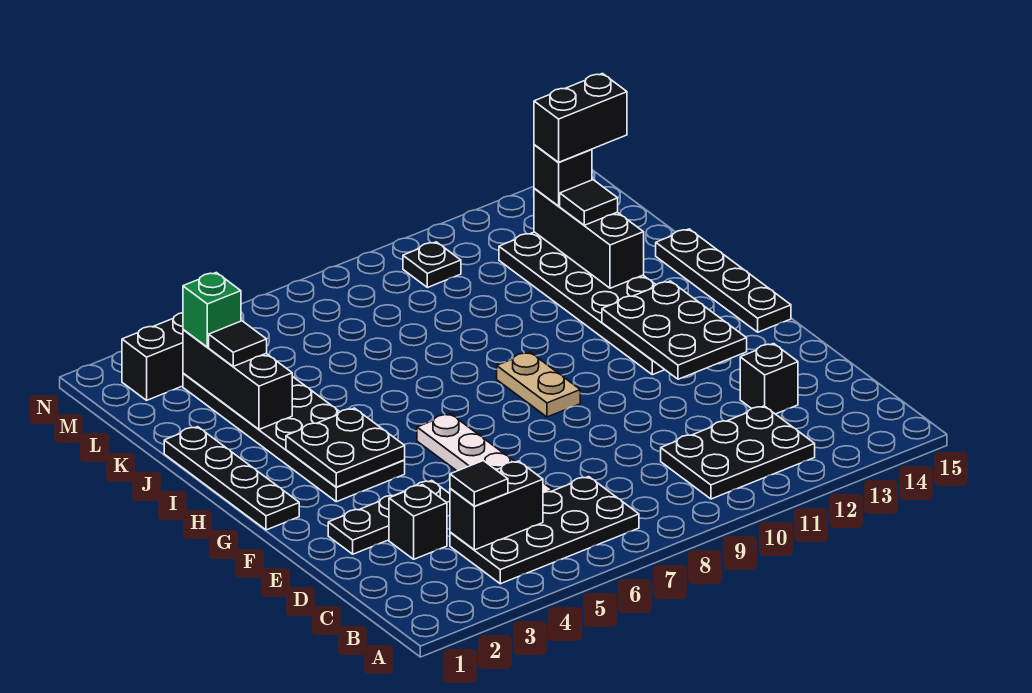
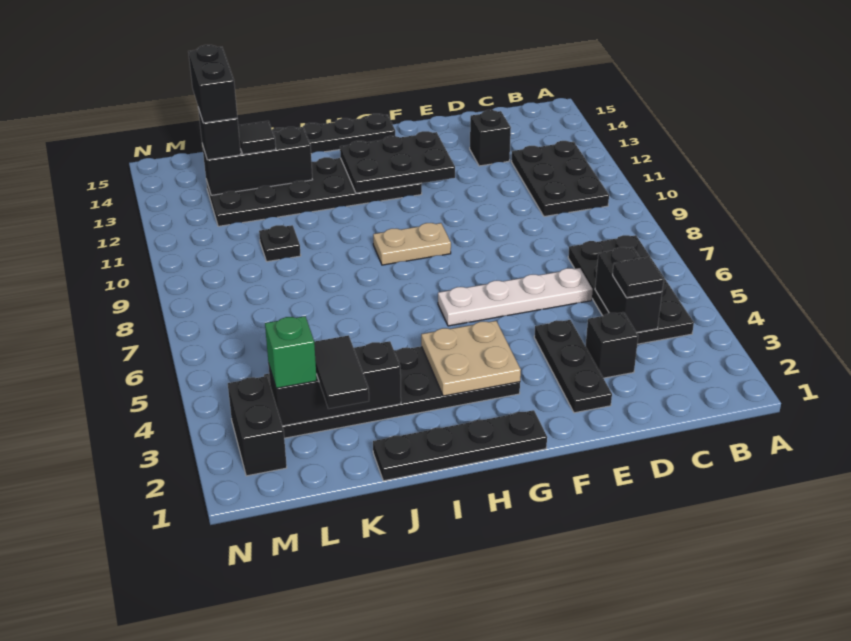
black 2x2 plate [286,408,405,487] -> tan 2x2 plate [421,321,521,396]
black 1x1 tile [209,321,267,366] -> black 1x2 tile [314,335,369,409]
black 1x1 plate [403,242,461,288] -> black 1x1 plate moved to [259,225,301,262]

